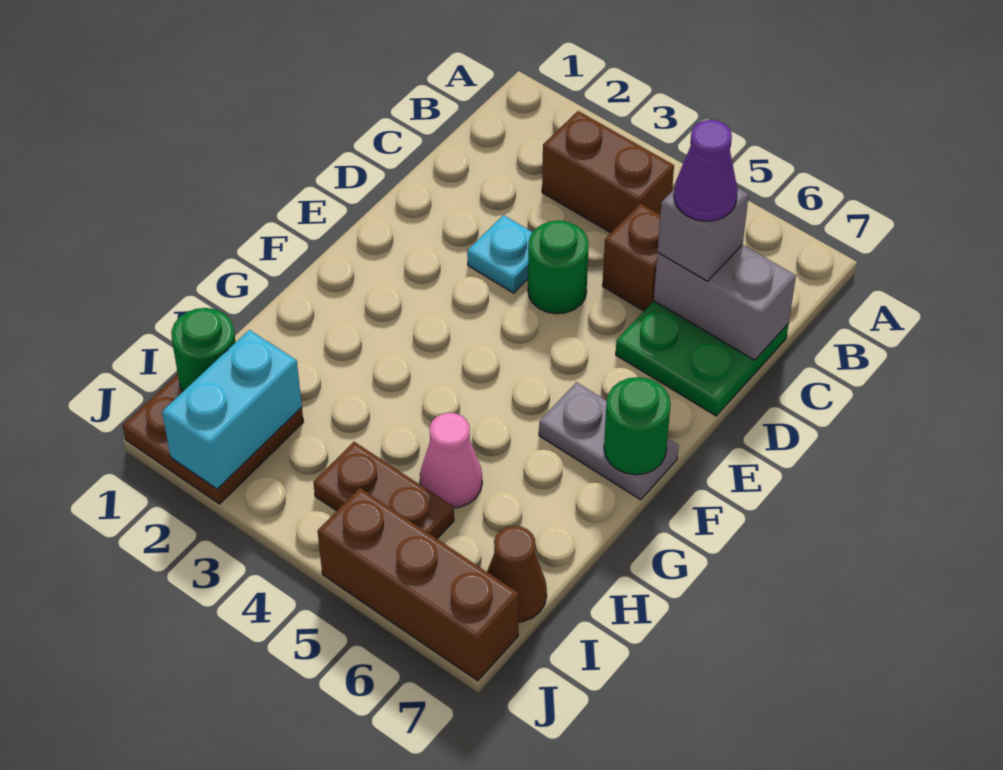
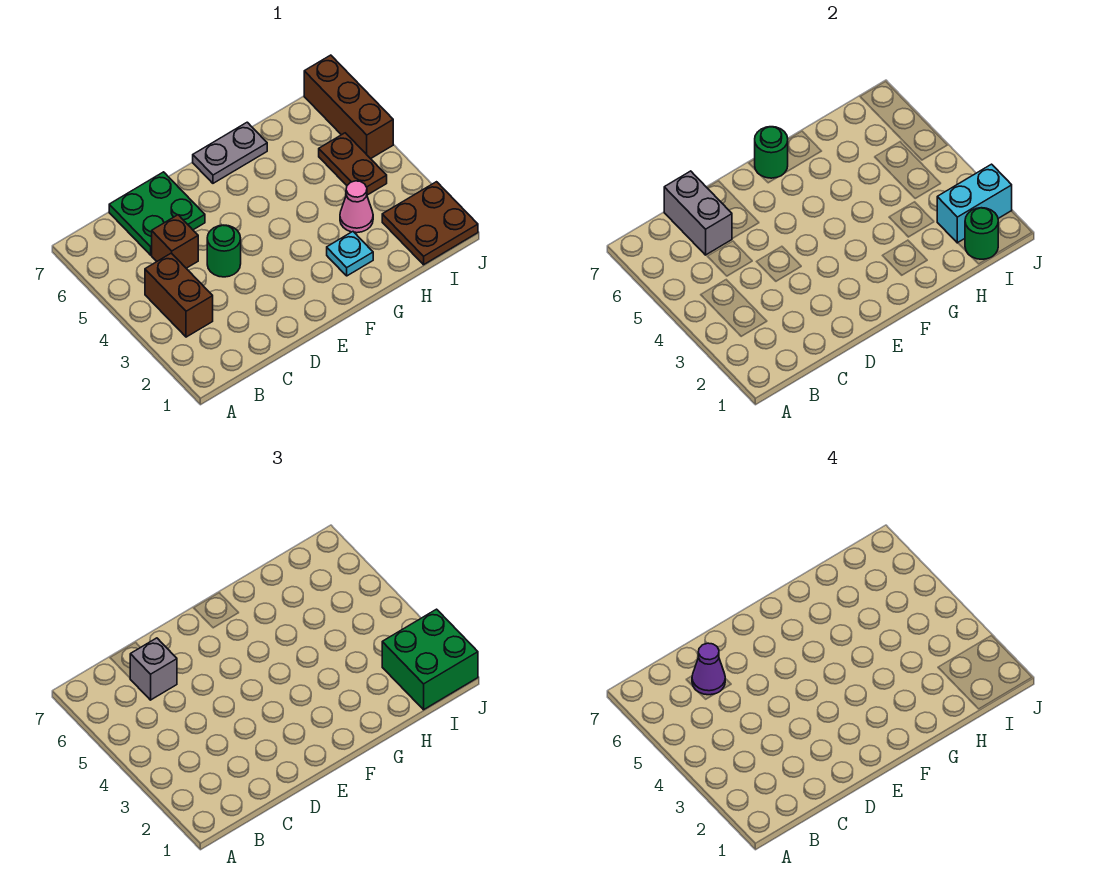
cyan 1x1 plate [467,215,533,293] -> cyan 1x1 plate moved to [327,232,373,276]
grey 1x2 plate [539,382,679,500] -> grey 1x2 plate turned to [193,122,267,183]
pink 1x1 cone [420,413,482,508] -> pink 1x1 cone moved to [340,181,373,233]
none -> green 2x2 brick [382,609,478,710]
brown 1x1 cone [487,526,547,622] -> none

